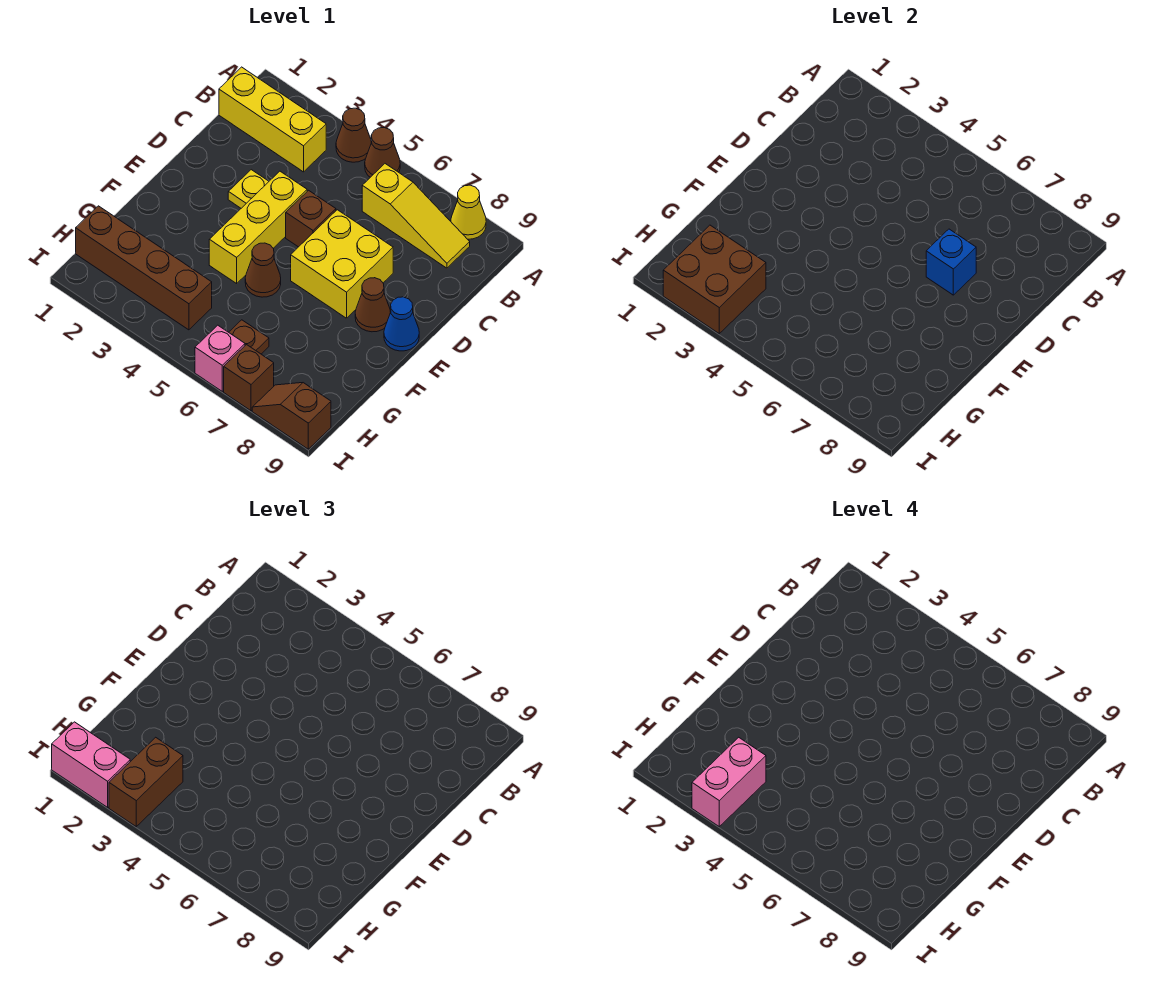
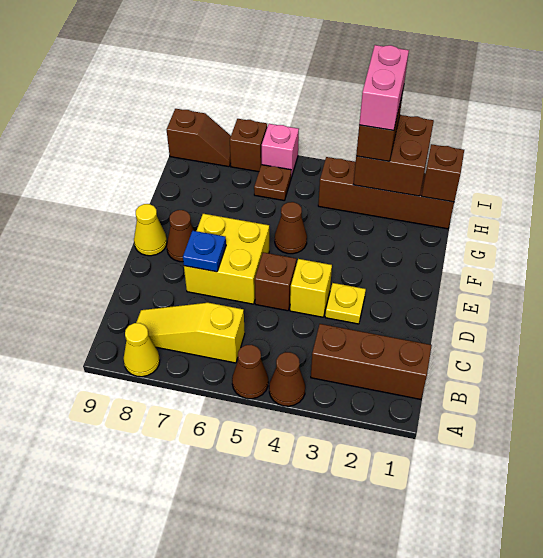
yellow 1x3 brick [219,67,326,172] -> brown 1x3 brick [311,324,432,399]
yellow 1x3 brick [209,171,307,284] -> yellow 1x1 brick [290,259,332,317]
blue 1x1 brick [926,229,976,295] -> blue 1x1 plate [183,231,226,272]
blue 1x1 cone [384,297,419,351] -> yellow 1x1 cone [134,204,167,256]
none -> brown 1x1 brick [422,144,464,202]
pink 1x2 brick [52,722,130,807] -> none

